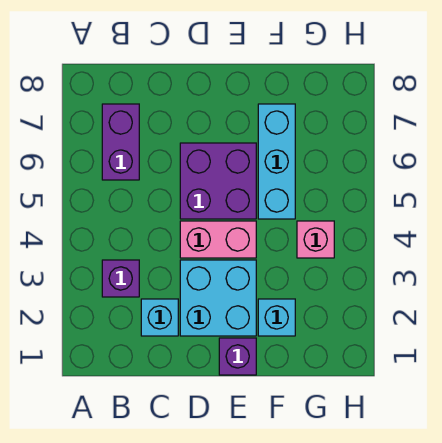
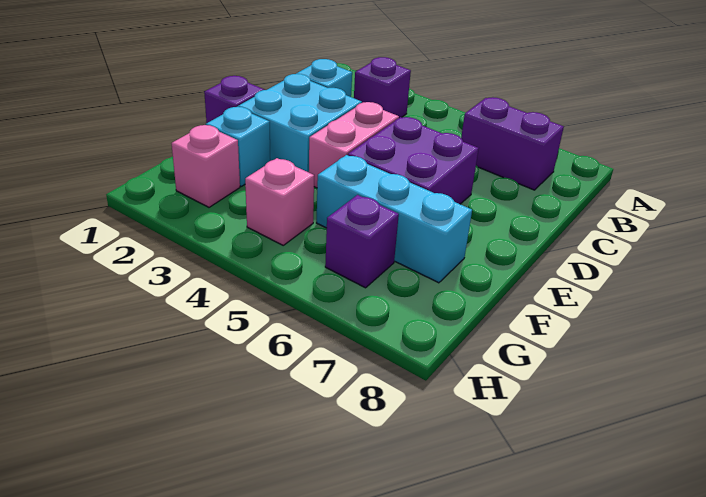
none -> pink 1x1 brick [172,125,240,207]
none -> purple 1x1 brick [325,195,399,288]

